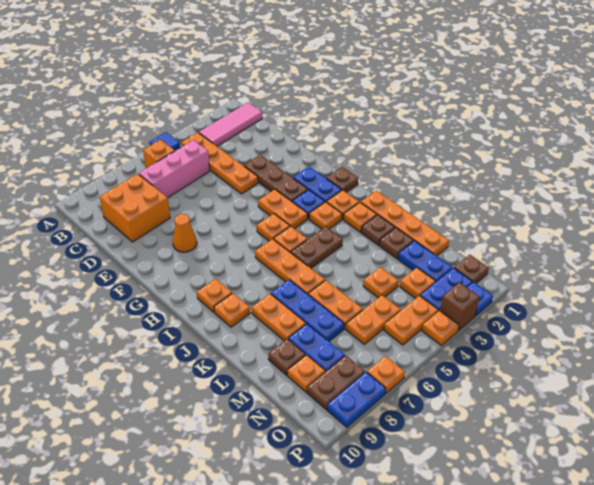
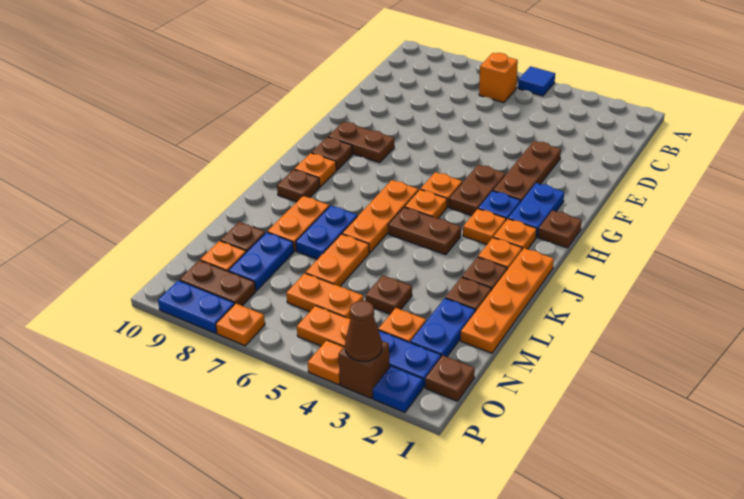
pink 1x3 tile [198,102,262,146] -> none
orange 1x4 plate [181,133,258,194] -> none
pink 1x3 brick [139,140,210,198] -> none
orange 2x2 brick [99,174,170,242] -> none
orange 1x1 cone [173,214,197,252] -> none
orange 1x2 plate [258,189,308,229] -> brown 1x2 plate [449,165,505,216]
none -> brown 1x2 plate [328,122,394,163]
none -> brown 1x1 plate [312,137,353,170]
orange 1x1 plate [214,293,250,327] -> brown 1x1 plate [277,169,320,202]
blue 1x3 plate [271,280,344,341] -> blue 1x2 plate [296,206,357,259]
orange 1x1 plate [363,267,399,298] -> brown 1x1 plate [366,275,412,314]
none -> brown 1x1 cone [345,301,382,361]

